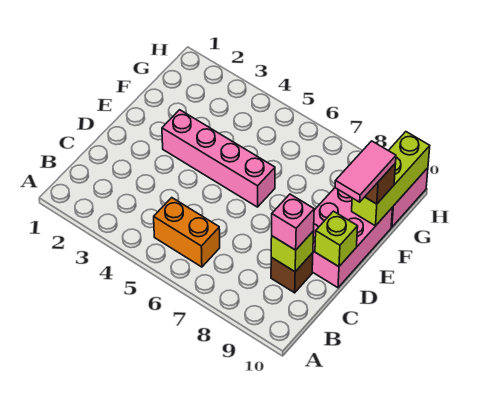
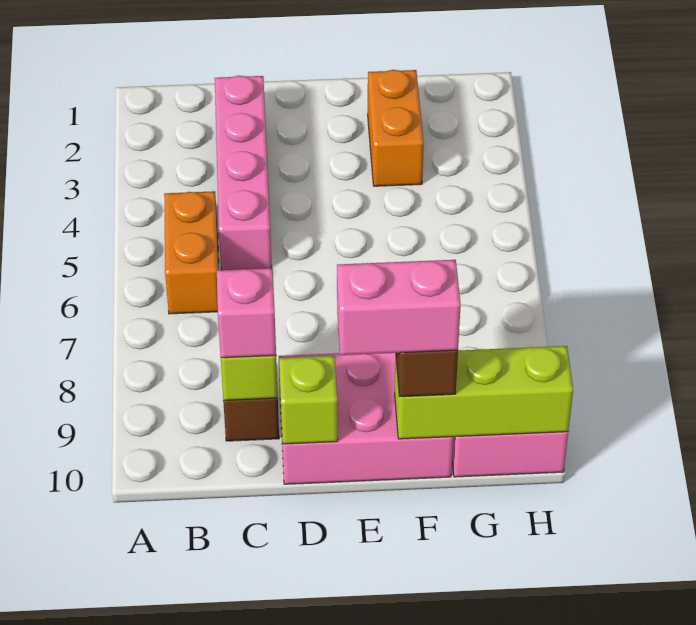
pink 1x4 brick [162,110,275,207] -> pink 1x4 brick moved to [215,76,272,270]
pink 1x2 tile [335,141,396,202] -> pink 1x2 brick [337,260,461,355]
none -> orange 1x2 brick [368,70,424,186]

